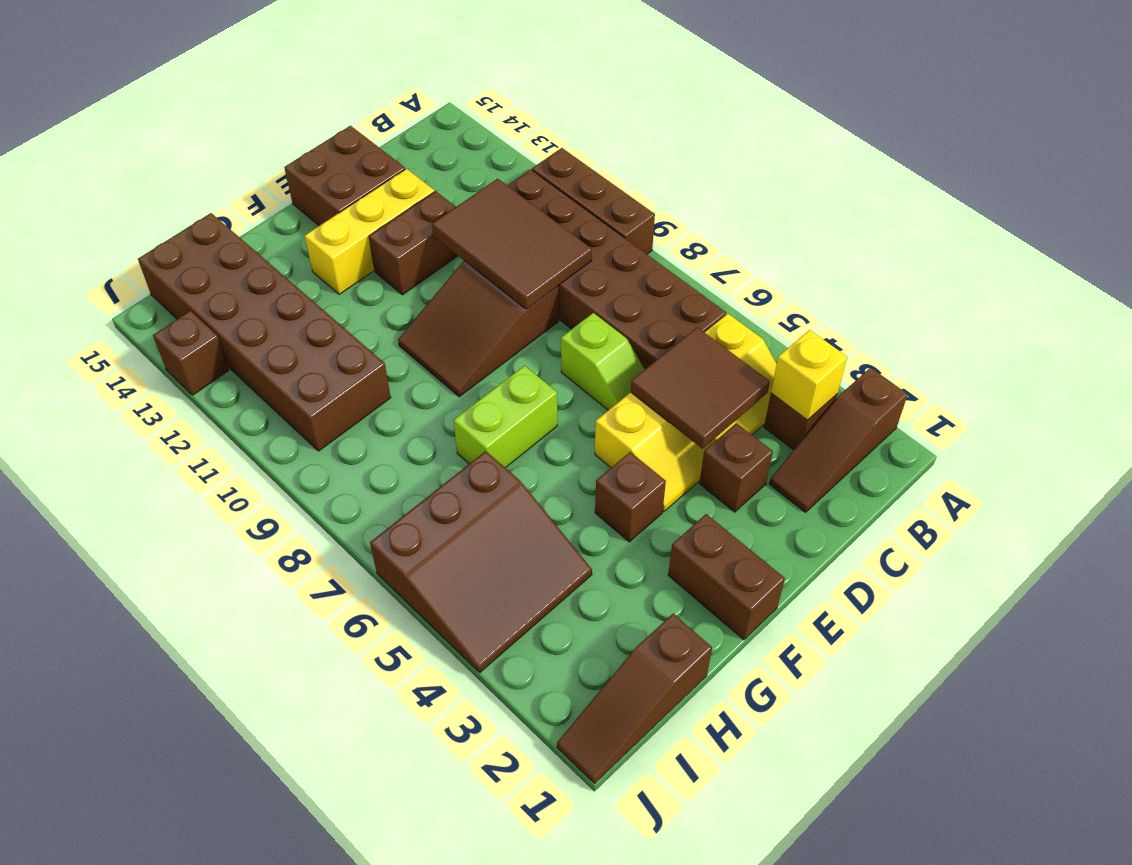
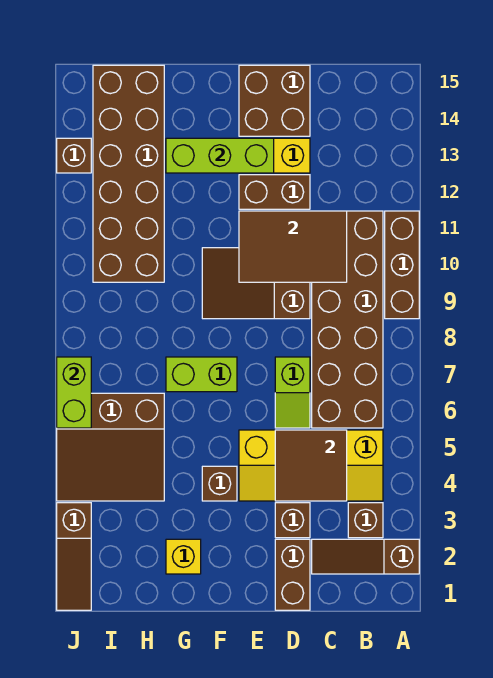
yellow 1x1 brick [771,330,847,420] -> yellow 1x1 brick moved to [166,539,201,574]
brown 2x3 tile [432,179,592,309] -> brown 2x3 tile turned to [239,211,347,282]
none -> lime 1x3 brick [166,138,274,173]
brown 1x2 brick [668,514,785,640] -> brown 1x2 brick moved to [275,539,310,610]
brown 1x3 slope [557,614,712,783] -> brown 1x3 slope turned to [57,503,91,610]
none -> lime 1x2 brick [57,357,91,428]

